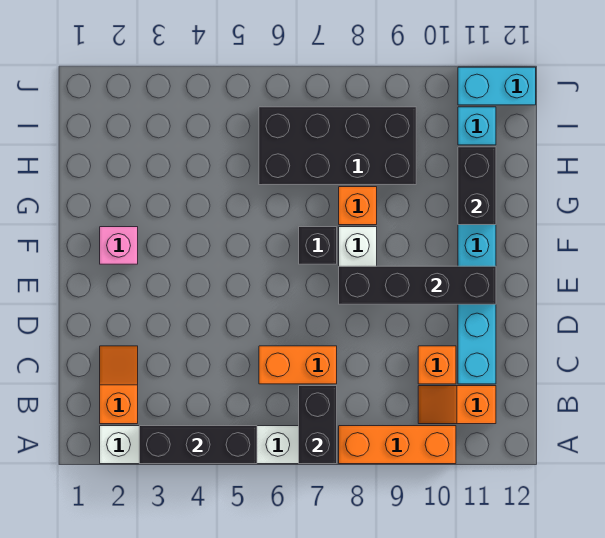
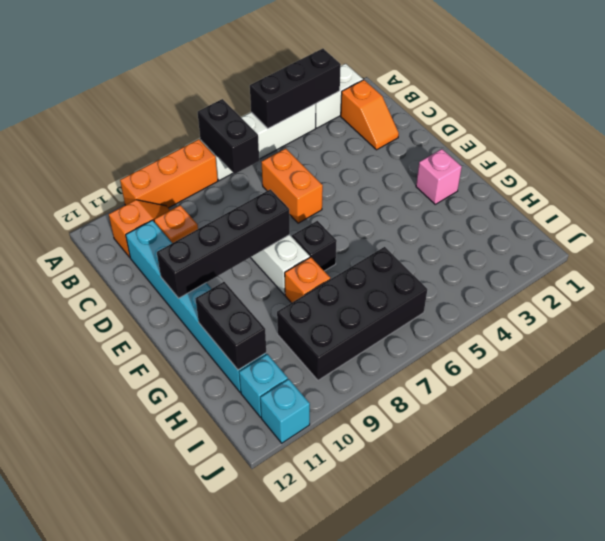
orange 1x2 brick [259,346,337,384] -> orange 1x2 brick turned to [261,148,323,223]
cyan 1x2 brick [458,67,536,105] -> cyan 1x1 brick [260,379,310,443]

